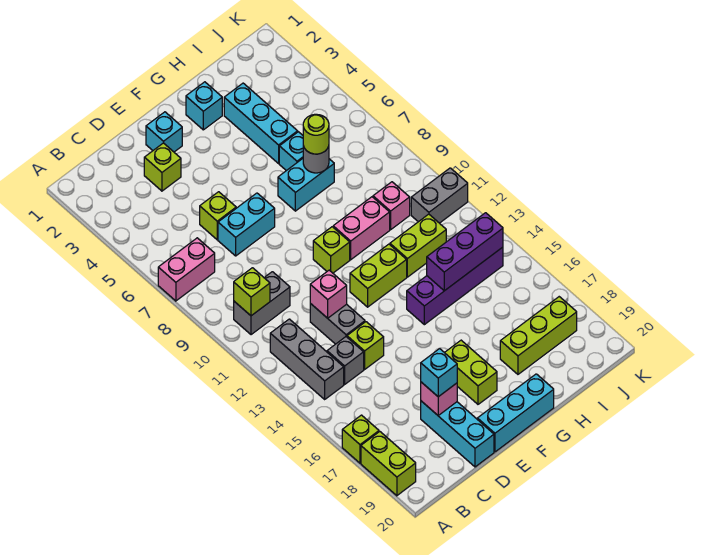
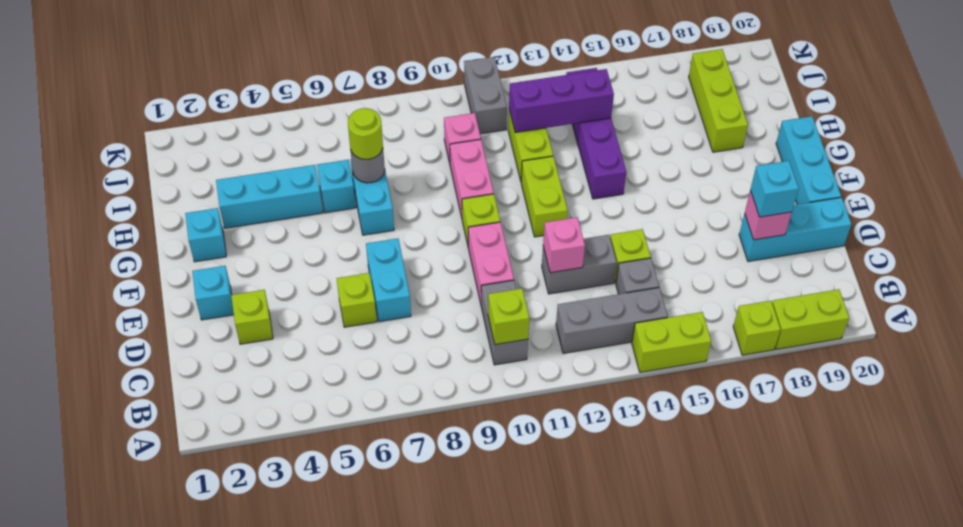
pink 1x2 brick [158,238,215,301] -> pink 1x2 brick moved to [468,222,514,304]
lime 1x2 brick [445,340,497,404] -> lime 1x2 brick moved to [632,312,711,372]
purple 1x3 brick [427,213,503,291] -> purple 1x3 brick turned to [509,69,614,133]

